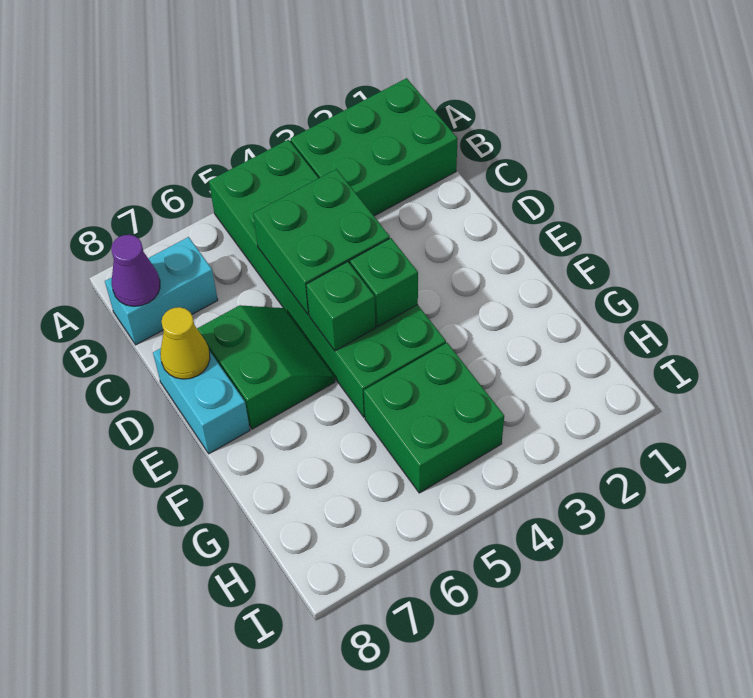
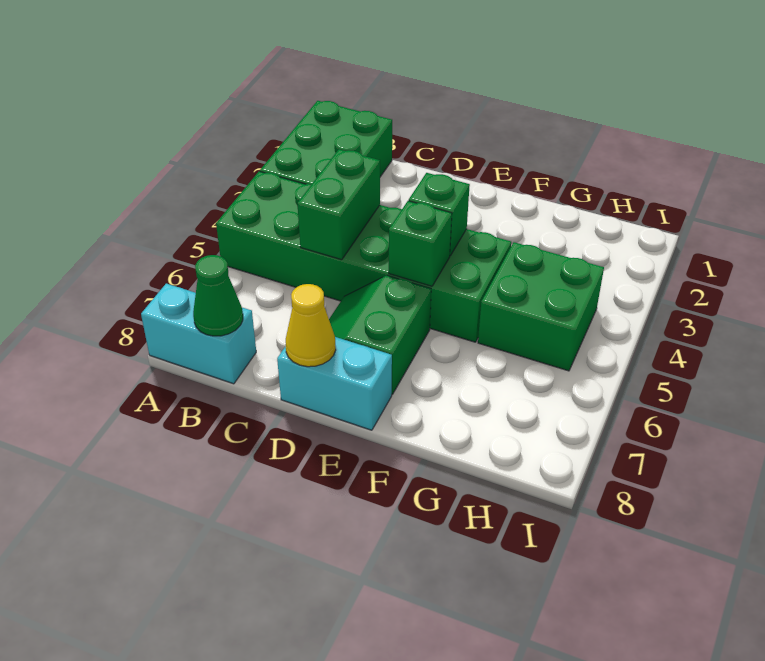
cyan 1x2 brick [105,237,218,345] -> cyan 1x2 brick turned to [141,284,256,384]
purple 1x1 cone [111,235,160,306] -> green 1x1 cone [193,255,243,336]
green 2x2 brick [253,169,390,315] -> green 1x2 brick [297,149,380,260]
green 2x2 slope [197,305,335,429] -> green 2x2 slope turned to [329,275,431,394]

